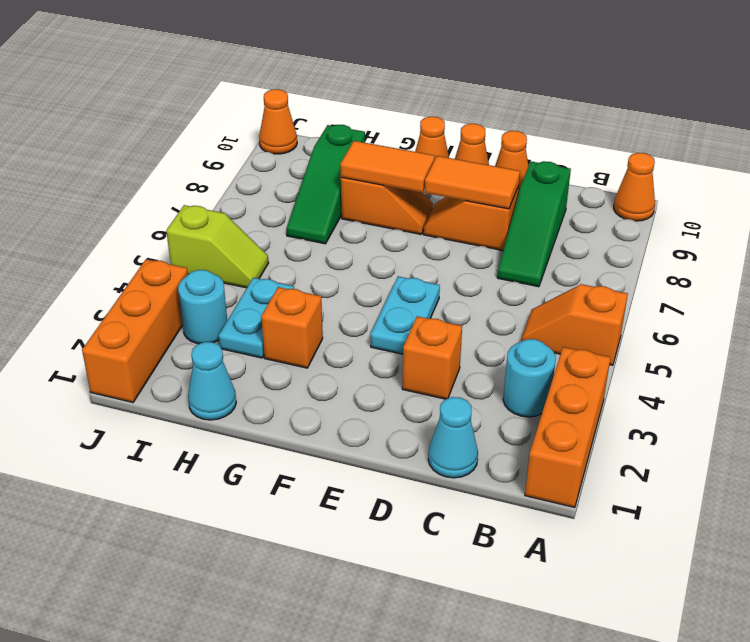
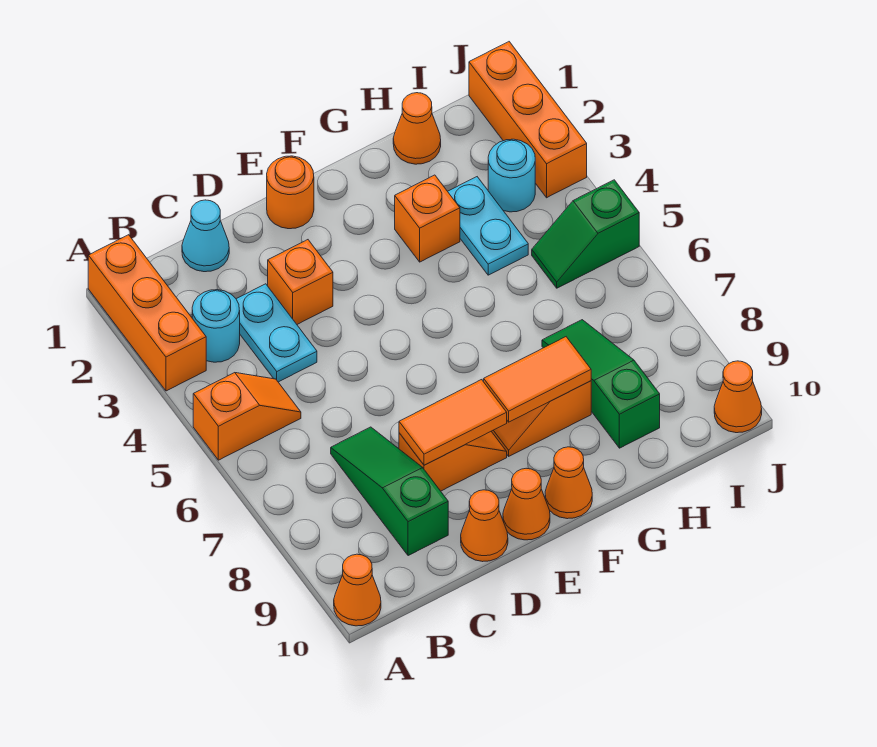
none -> orange 1x1 round brick [267,156,314,229]
cyan 1x2 plate [371,276,440,354] -> cyan 1x2 plate moved to [236,284,317,382]
cyan 1x1 cone [188,342,236,420] -> orange 1x1 cone [393,93,441,164]
lime 1x2 slope [166,205,269,288] -> green 1x2 slope [532,180,639,288]

